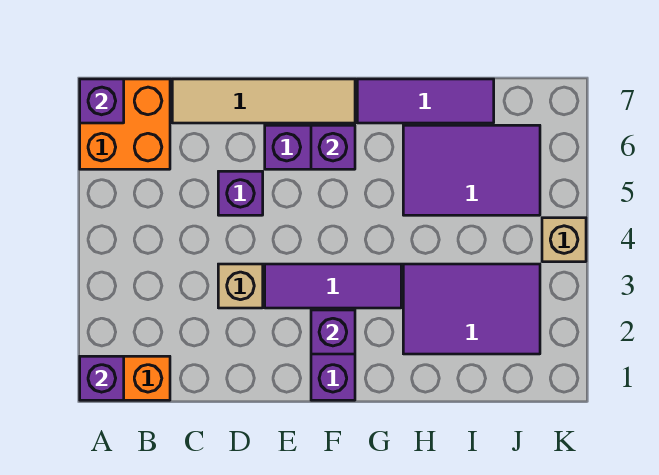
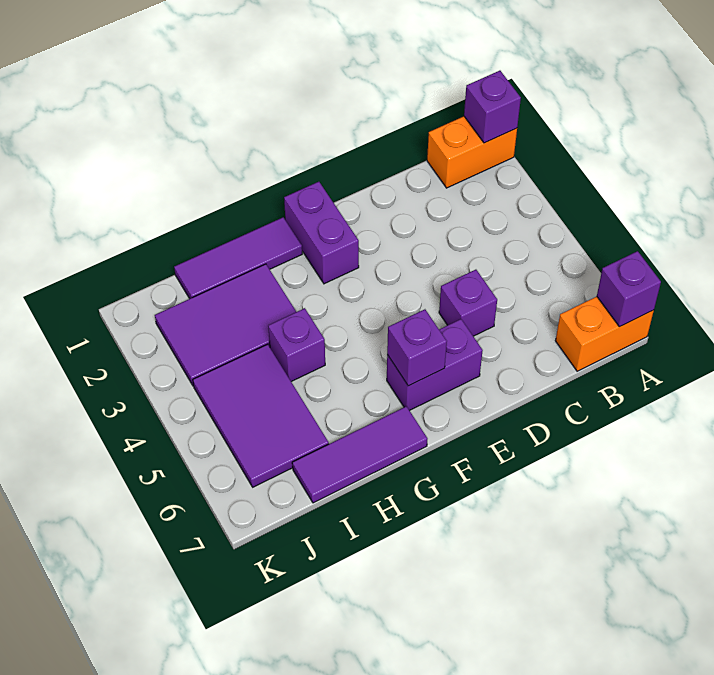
orange 2x2 brick [80,79,170,169] -> orange 1x2 brick [555,297,654,371]
tan 1x4 tile [172,79,355,123] -> none
tan 1x1 brick [218,264,263,308] -> none
purple 1x3 tile [265,264,401,308] -> purple 1x3 tile moved to [174,217,302,299]
purple 1x1 brick [311,310,355,354] -> purple 1x1 brick moved to [268,308,325,382]
purple 2x3 tile [403,125,540,215] -> purple 2x3 tile turned to [193,344,329,487]
tan 1x1 brick [542,218,586,262] -> none

